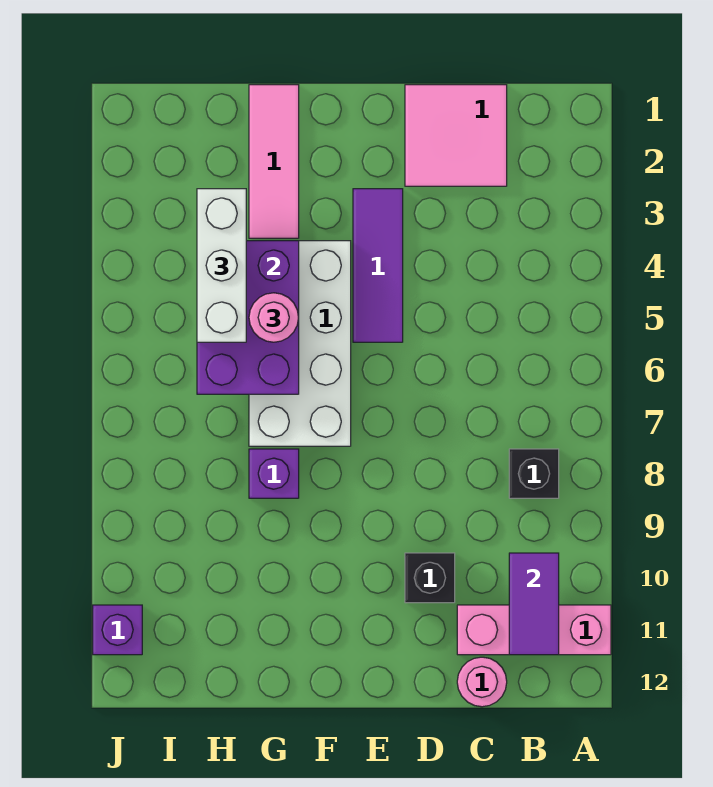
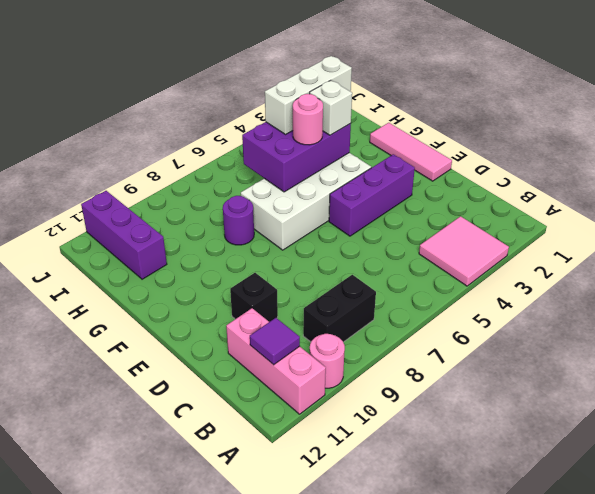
black 1x1 brick [509,449,559,498] -> black 1x2 brick [303,275,376,342]
purple 1x2 tile [509,553,559,655] -> purple 1x1 tile [250,318,300,365]
pink 2x2 tile [405,85,507,186] -> pink 2x2 tile moved to [419,216,509,286]
pink 1x1 round brick [457,657,507,707] -> pink 1x1 round brick moved to [310,334,345,388]
purple 1x3 tile [353,189,403,342] -> purple 1x3 brick [329,154,415,236]
pink 1x3 tile [249,85,299,238] -> pink 1x3 tile turned to [370,123,452,181]
none -> white 1x1 brick [310,80,352,135]
purple 1x1 brick [249,449,299,498] -> purple 1x1 round brick [223,196,254,245]
purple 1x1 brick [93,605,142,655] -> purple 1x3 brick [81,191,167,279]

